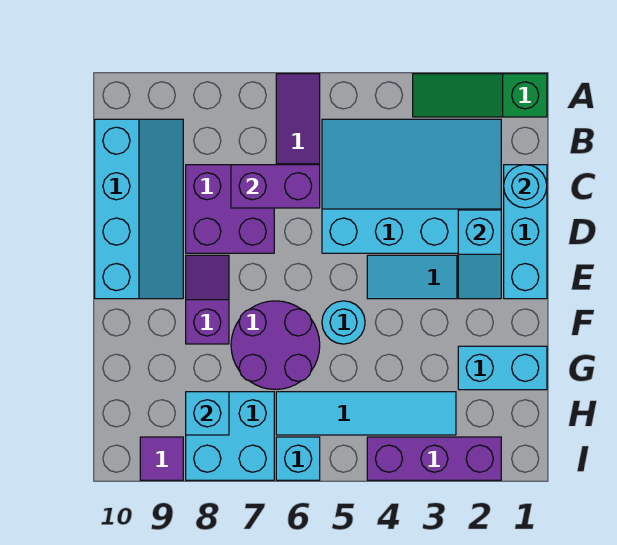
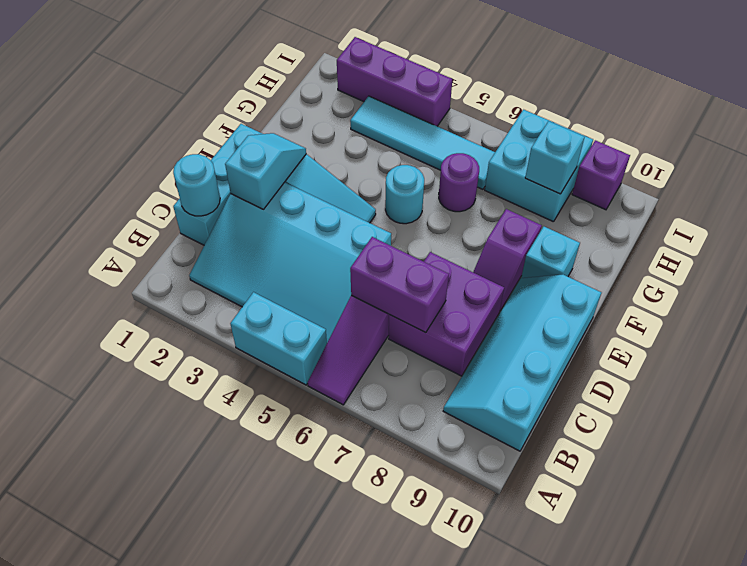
green 1x3 slope [413,74,547,117] -> none
purple 2x2 round brick [231,301,320,390] -> purple 1x1 round brick [439,153,479,212]
cyan 1x2 brick [458,346,547,390] -> cyan 1x2 brick moved to [230,292,327,385]
cyan 1x1 brick [276,437,320,480] -> cyan 1x1 brick moved to [521,227,580,278]
purple 1x1 tile [140,437,183,480] -> purple 1x1 brick [572,140,630,210]

